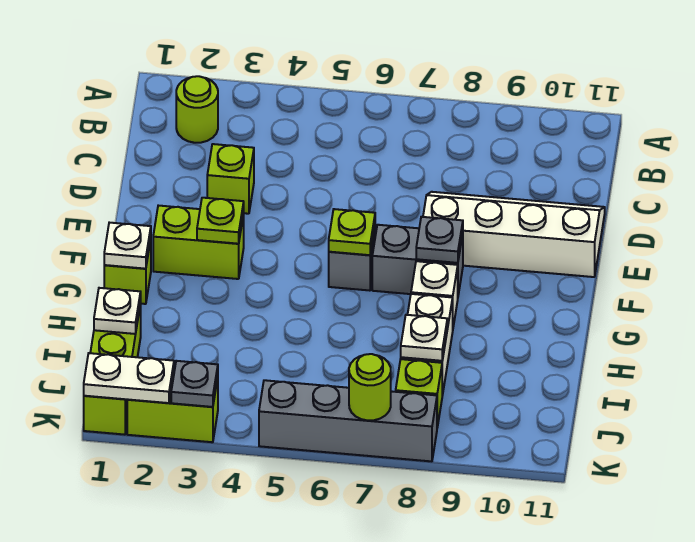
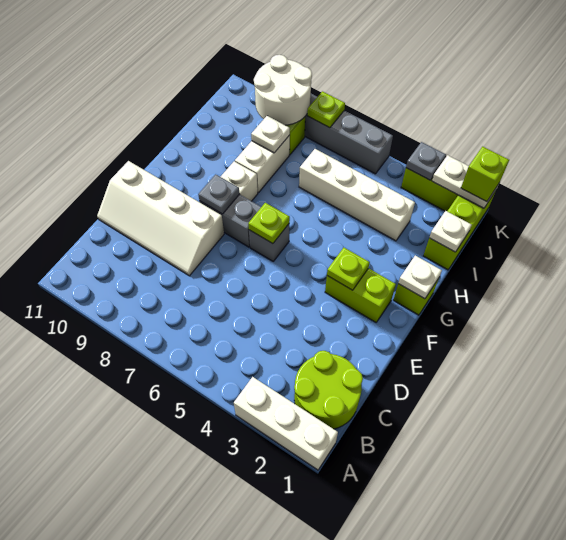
none -> white 1x3 brick [234,377,338,470]
lime 1x1 round brick [176,76,218,143] -> lime 2x2 round brick [294,351,363,429]
lime 1x1 brick [207,144,254,214] -> lime 1x1 brick moved to [461,147,509,202]
none -> white 1x4 brick [299,149,415,241]
none -> white 2x2 round brick [254,55,312,125]
lime 1x1 round brick [349,354,391,420] -> lime 1x1 plate [307,91,345,128]

